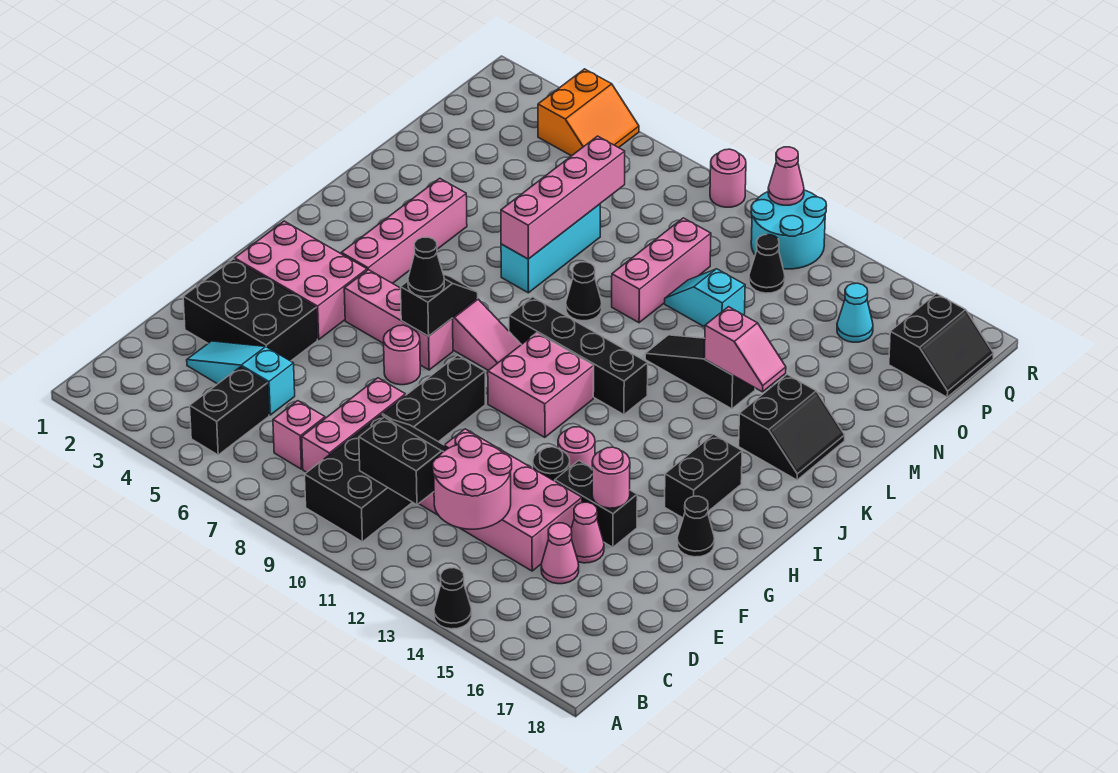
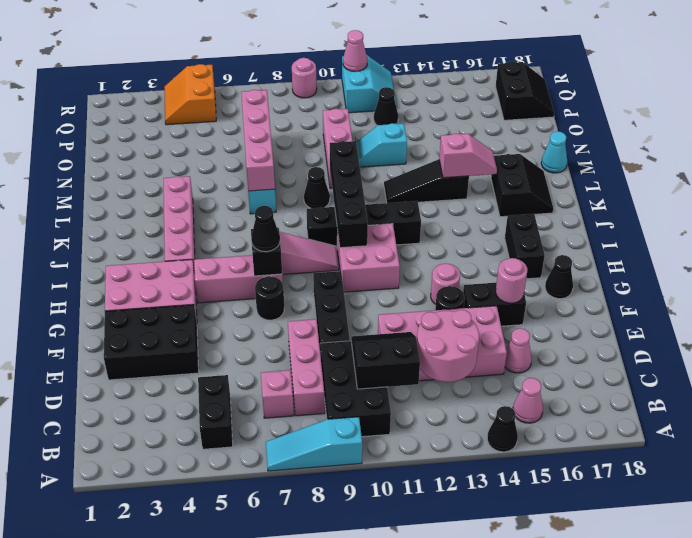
cyan 1x3 slope [187,341,295,415] -> cyan 1x3 slope moved to [266,417,362,471]
pink 1x1 cone [571,502,604,563] -> pink 1x1 cone moved to [513,378,543,423]
pink 1x1 round brick [384,325,420,385] -> black 1x1 round brick [255,276,284,320]
none -> black 1x4 brick [330,141,368,248]
cyan 1x1 cone [837,283,873,342] -> cyan 1x1 cone moved to [541,131,567,173]
orange 2x2 slope [538,69,639,156] -> orange 2x2 slope turned to [164,64,216,125]
cyan 2x2 round brick [751,190,827,269] -> cyan 2x2 slope [342,55,397,113]

